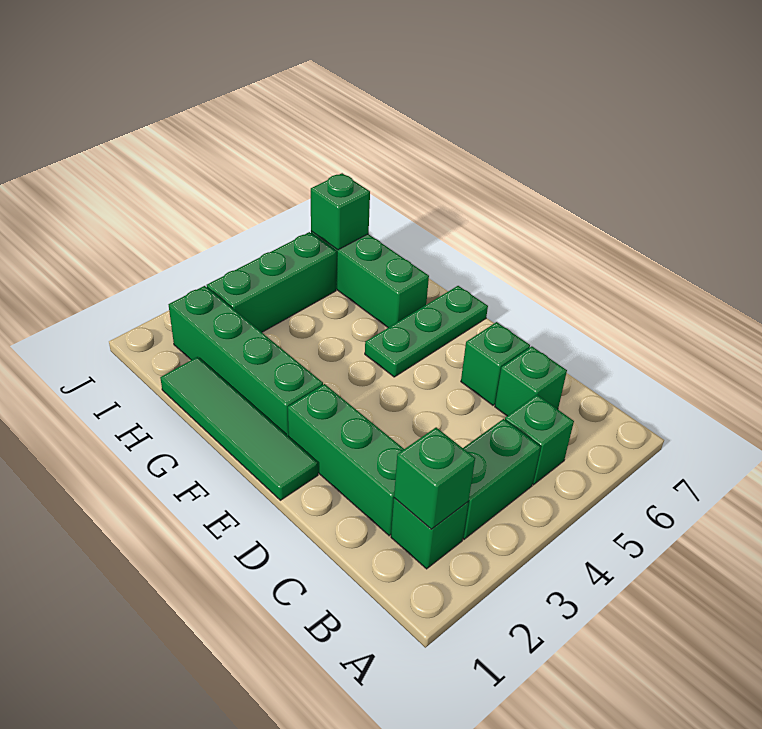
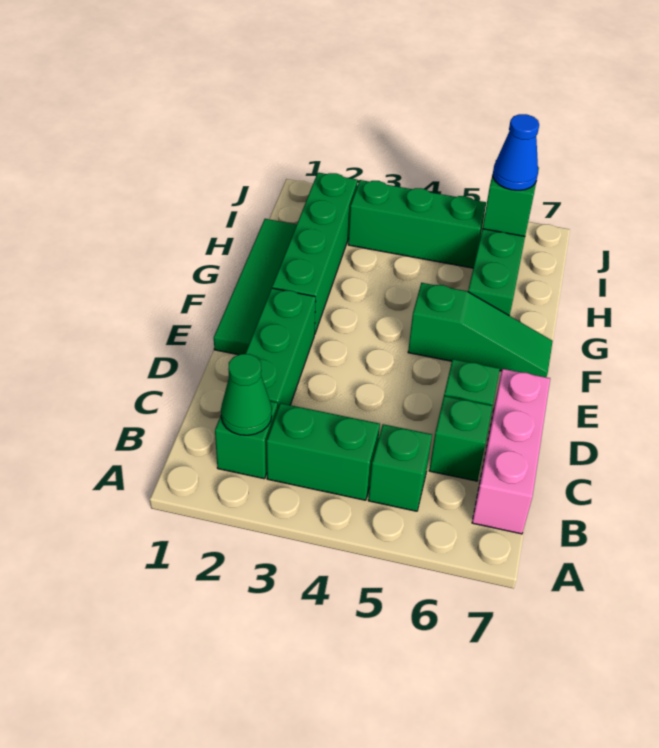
green 1x1 brick [394,427,475,529] -> green 1x1 cone [221,354,272,435]
none -> pink 1x3 brick [472,369,550,534]
green 1x3 plate [365,286,488,377] -> green 1x3 slope [408,283,553,377]
none -> blue 1x1 cone [493,114,539,190]

